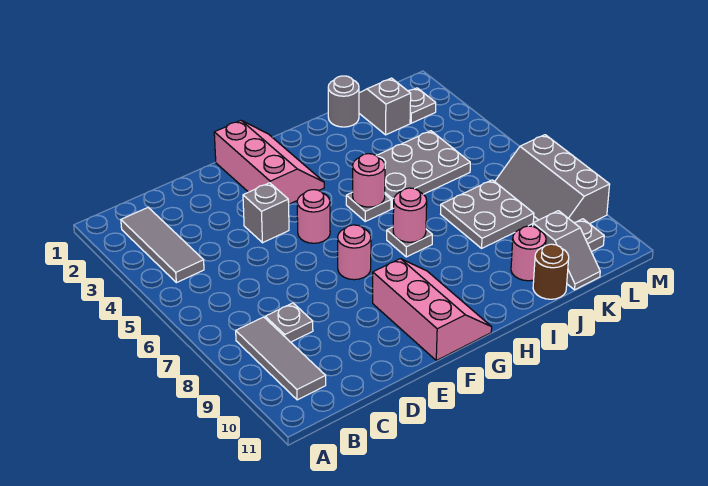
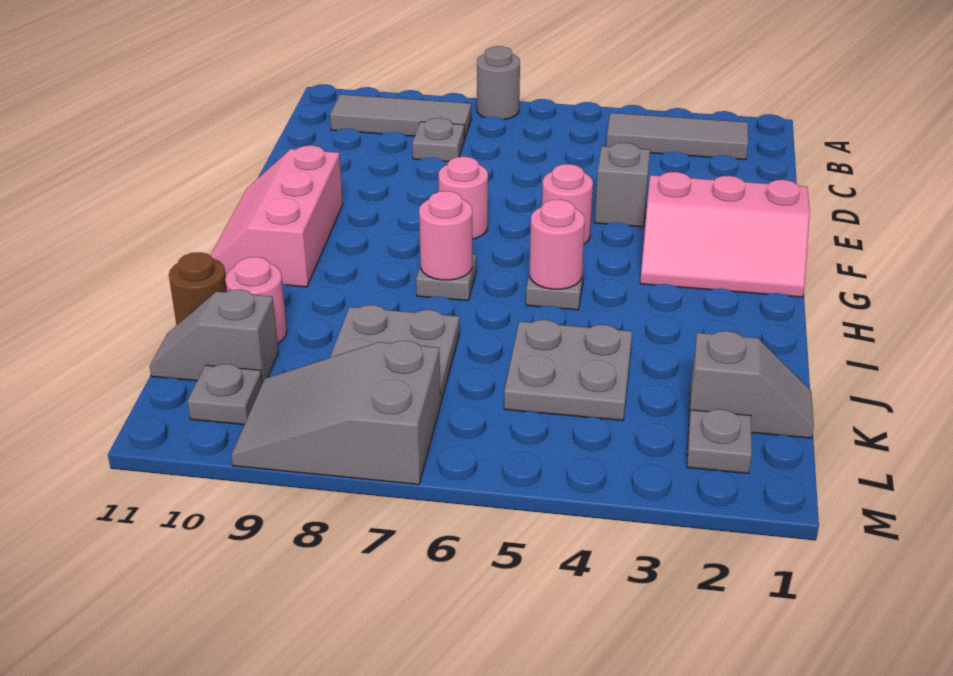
pink 2x3 slope [373,259,492,360] -> pink 2x3 slope turned to [210,145,343,287]
grey 2x3 plate [376,131,470,209] -> grey 2x2 plate [504,320,632,421]
grey 1x1 round brick [328,76,359,127] -> grey 1x1 round brick moved to [477,46,520,120]
grey 2x3 slope [495,135,610,224] -> grey 2x3 slope turned to [231,341,440,485]

